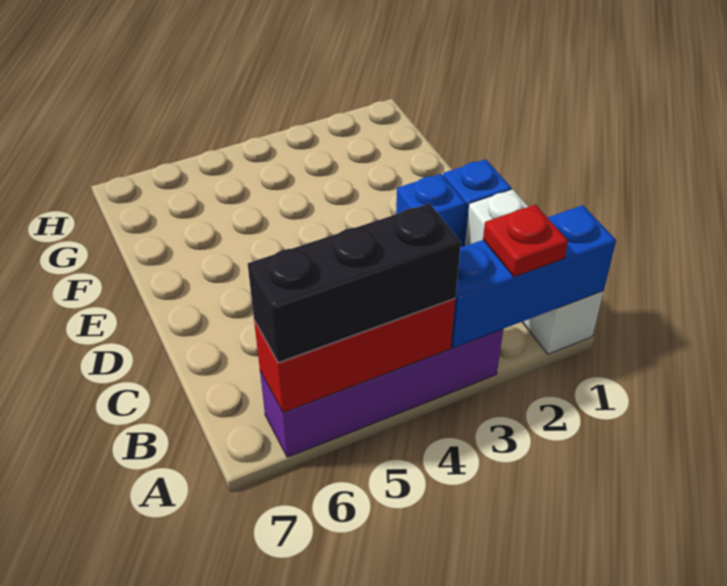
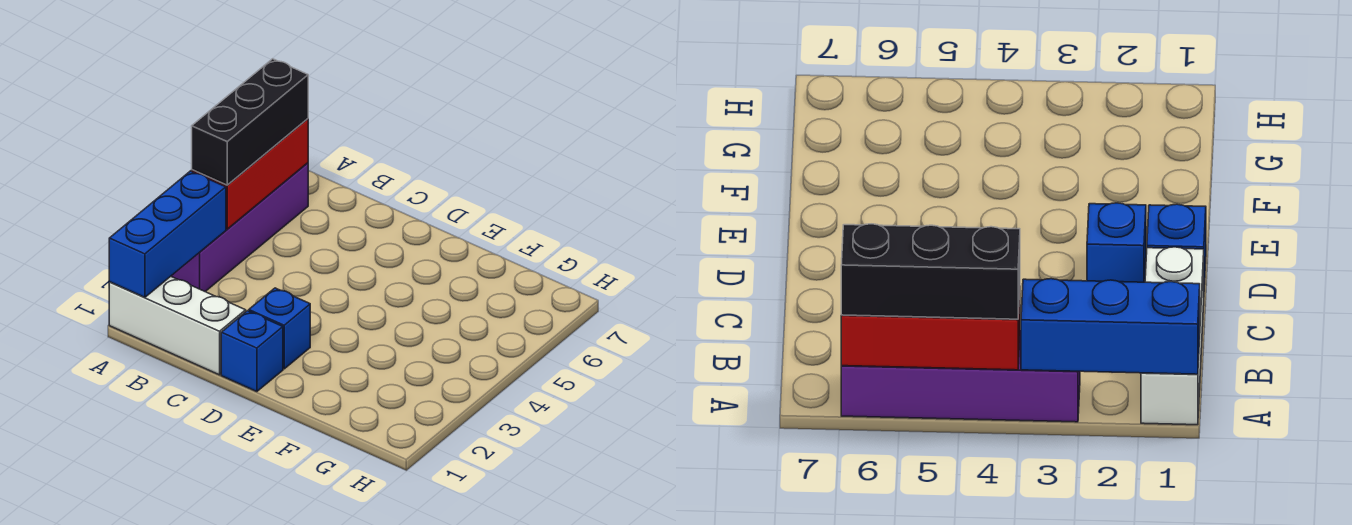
red 1x1 plate [483,205,568,277] -> none

